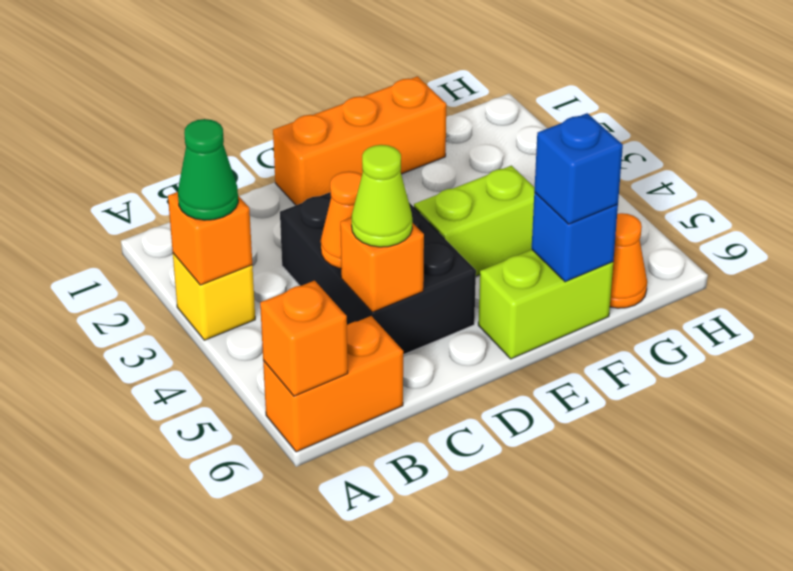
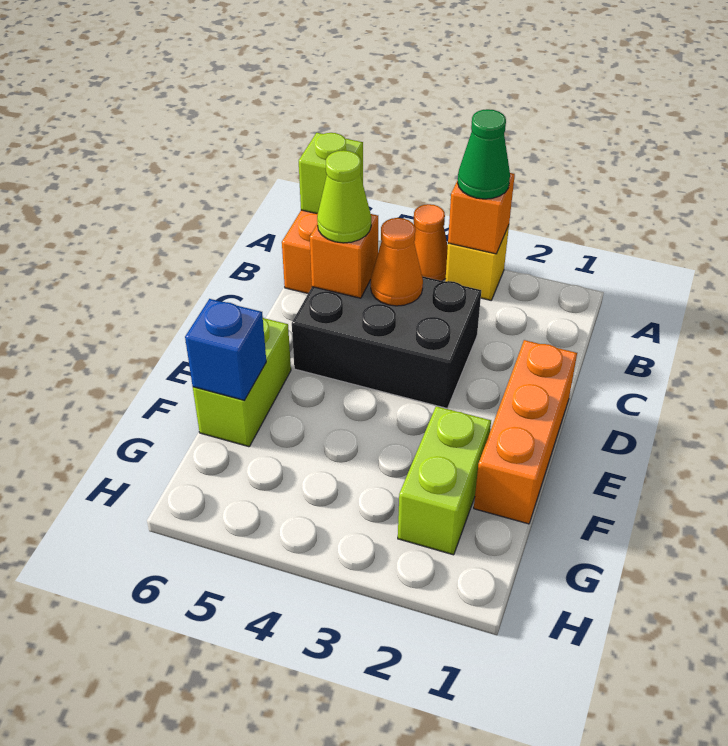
orange 1x1 brick [260,281,348,396] -> lime 1x1 brick [299,133,363,214]
lime 1x2 brick [414,166,535,276] -> lime 1x2 brick moved to [398,406,491,555]
blue 1x1 brick [534,113,623,224] -> none
orange 1x1 cone [610,213,647,308] -> orange 1x1 cone moved to [414,204,448,281]

